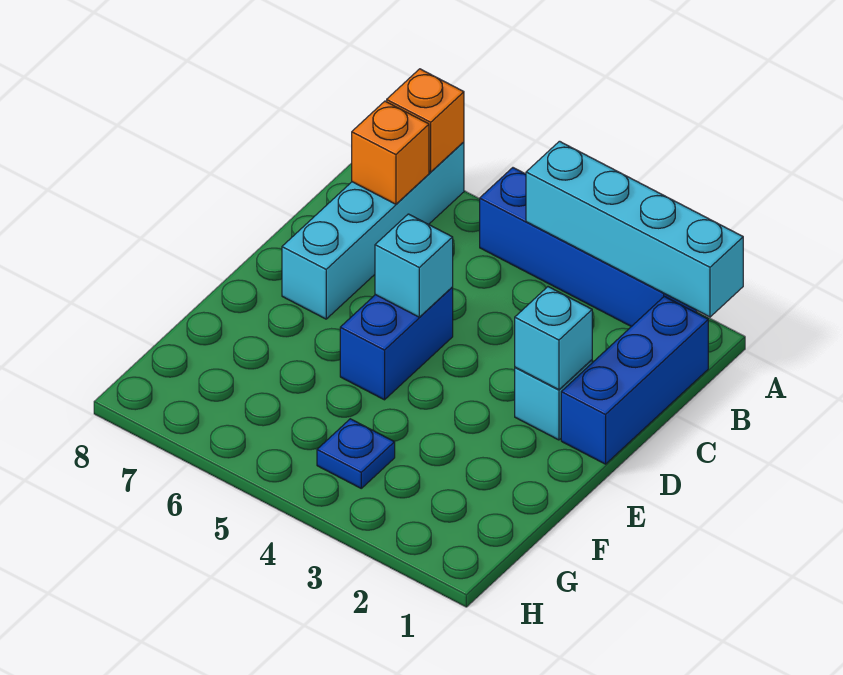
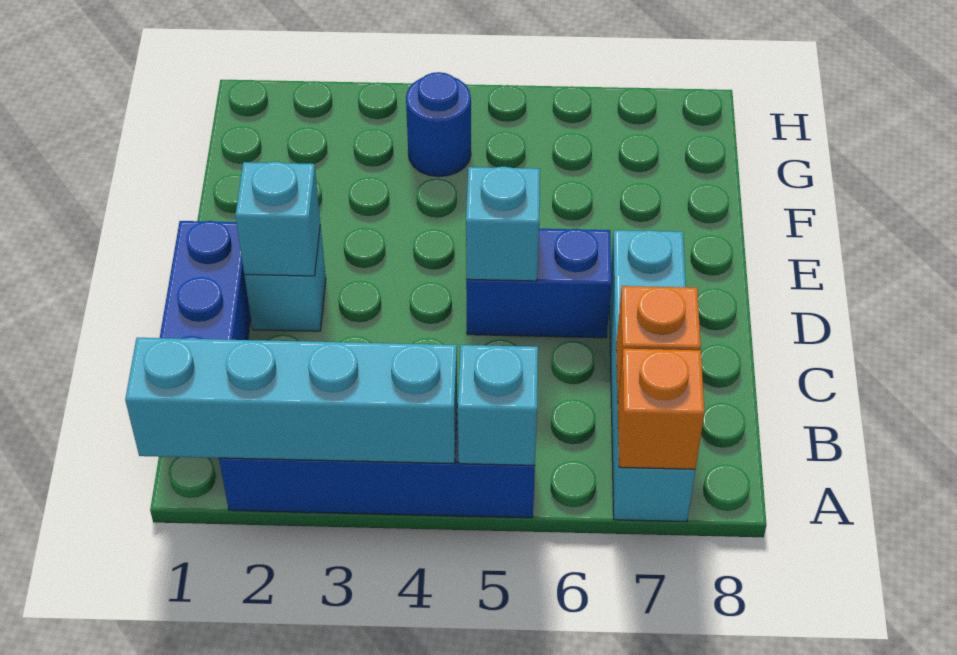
none -> cyan 1x1 brick [458,345,538,465]
blue 1x2 brick [340,287,453,400] -> blue 1x2 brick turned to [466,229,611,338]
blue 1x1 plate [317,419,395,488] -> blue 1x1 round brick [406,72,471,177]

